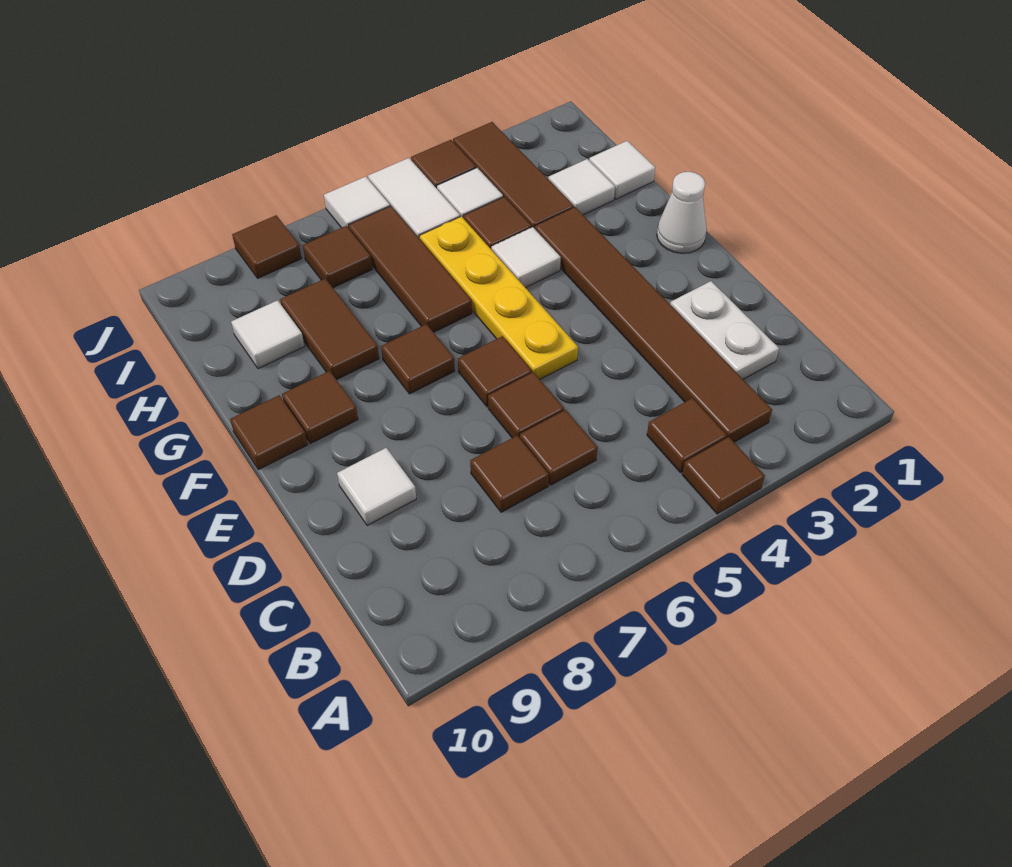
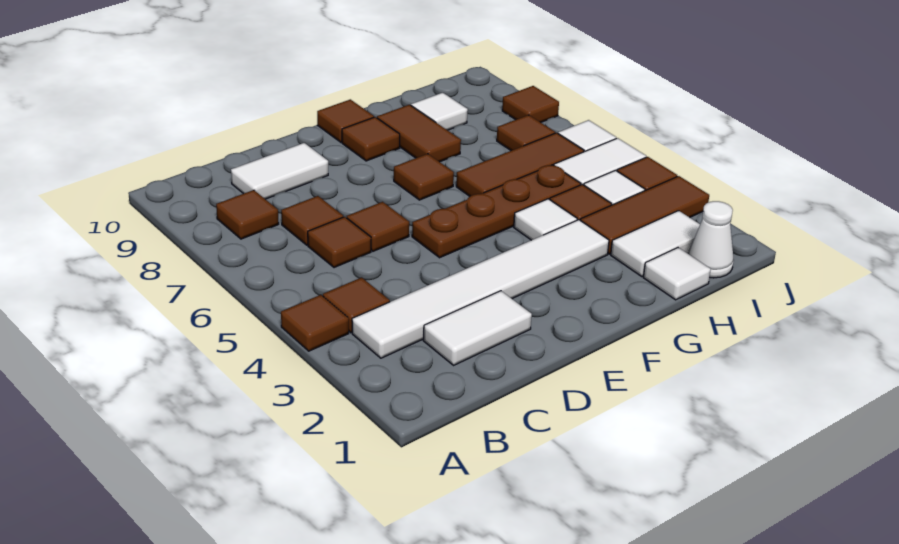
brown 1x6 tile [535,207,772,442] -> white 1x6 tile [352,220,609,358]
white 1x2 plate [670,281,779,379] -> white 1x2 tile [423,291,532,365]
white 1x1 tile [337,448,416,526] -> white 1x2 tile [231,143,328,199]
yellow 1x4 plate [420,216,578,379] -> brown 1x4 plate [412,165,581,258]
brown 1x1 tile [458,336,532,407] -> brown 1x1 tile moved to [216,190,279,239]
white 1x1 cone [657,172,707,253] -> white 1x1 cone moved to [688,201,734,278]
brown 1x2 tile [280,279,379,380] -> brown 1x2 tile turned to [377,105,461,162]
white 1x1 tile [548,159,615,215] -> white 1x2 tile [611,211,700,277]

